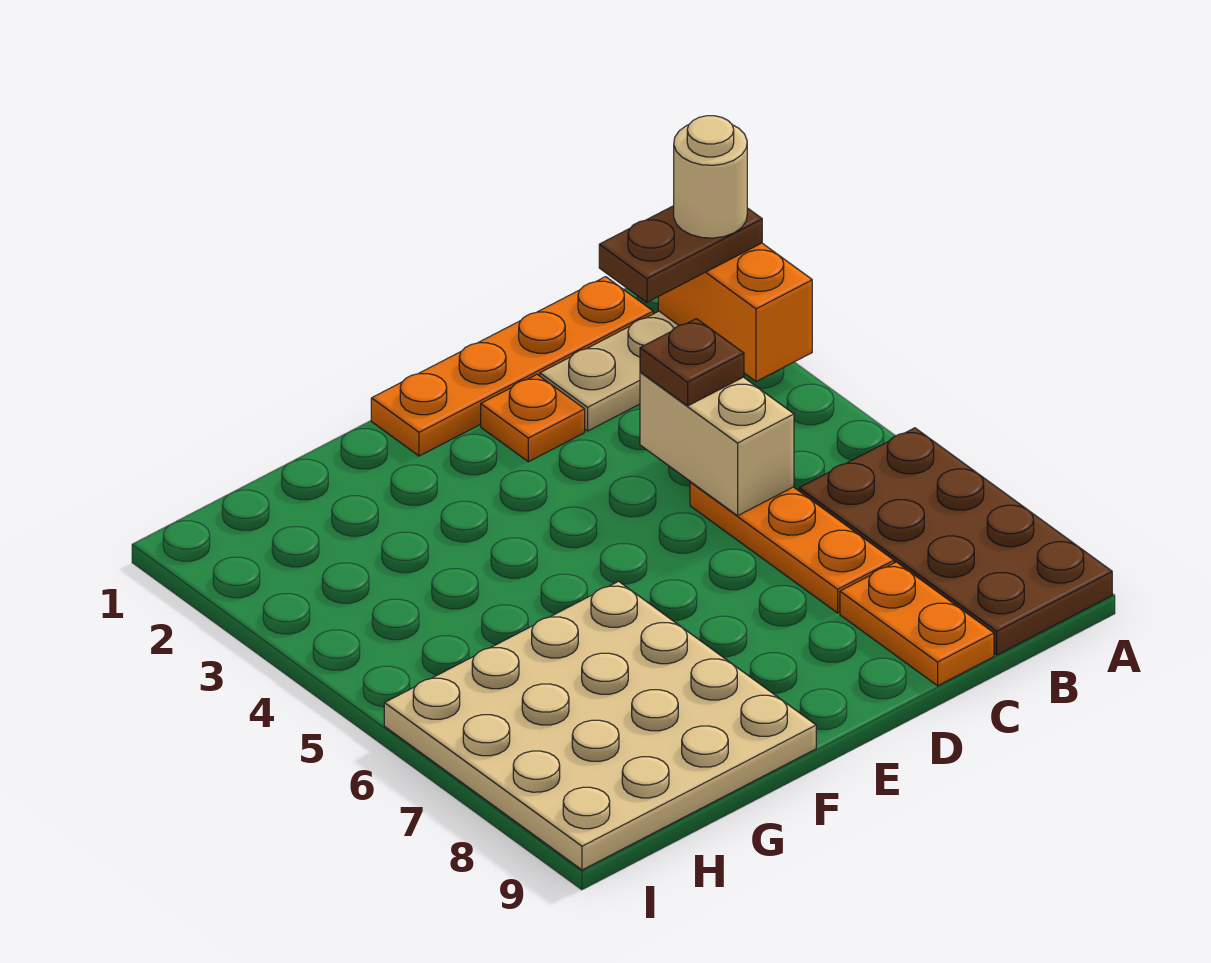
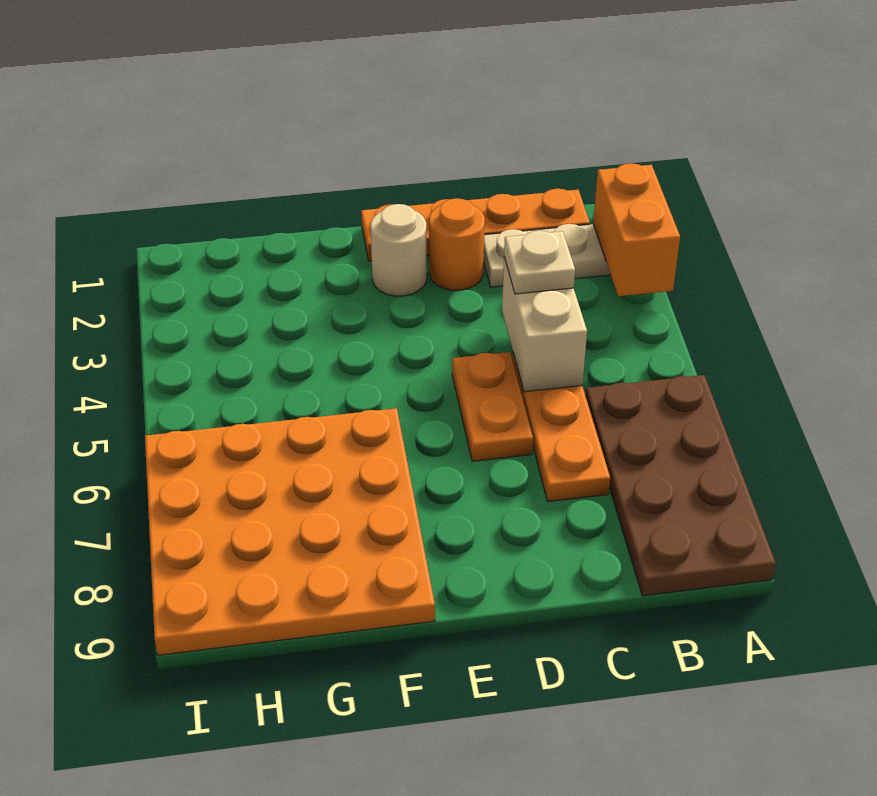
brown 1x2 plate [599,206,762,302] -> none
tan 1x1 round brick [674,116,747,238] -> tan 1x1 round brick moved to [371,204,427,296]
brown 1x1 plate [640,319,744,406] -> tan 1x1 plate [504,231,575,294]
orange 1x2 plate [840,562,994,686] -> orange 1x2 plate moved to [452,352,533,461]
orange 1x1 plate [481,375,585,462] -> orange 1x1 round brick [429,198,485,290]
tan 4x4 plate [384,581,816,870] -> orange 4x4 plate [145,408,435,655]

